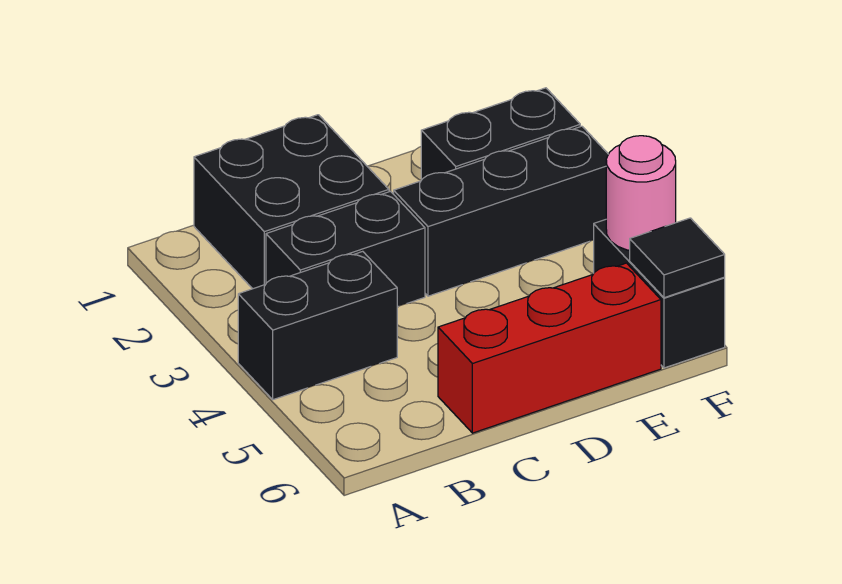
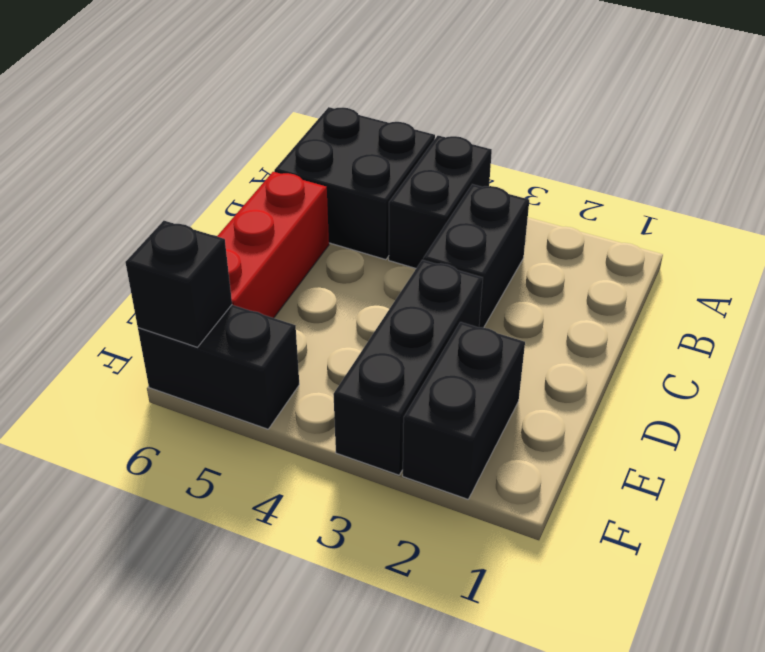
black 2x2 brick [194,115,389,289] -> black 2x2 brick moved to [274,107,435,260]
pink 1x1 round brick [606,136,676,250] -> none
black 1x1 tile [630,218,725,298] -> black 1x1 brick [125,221,232,347]

